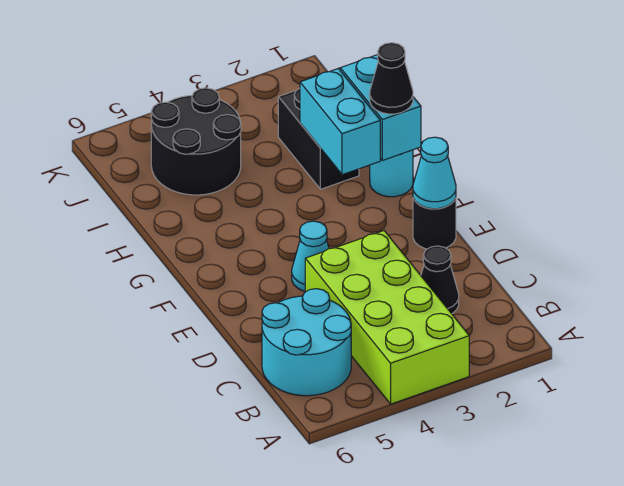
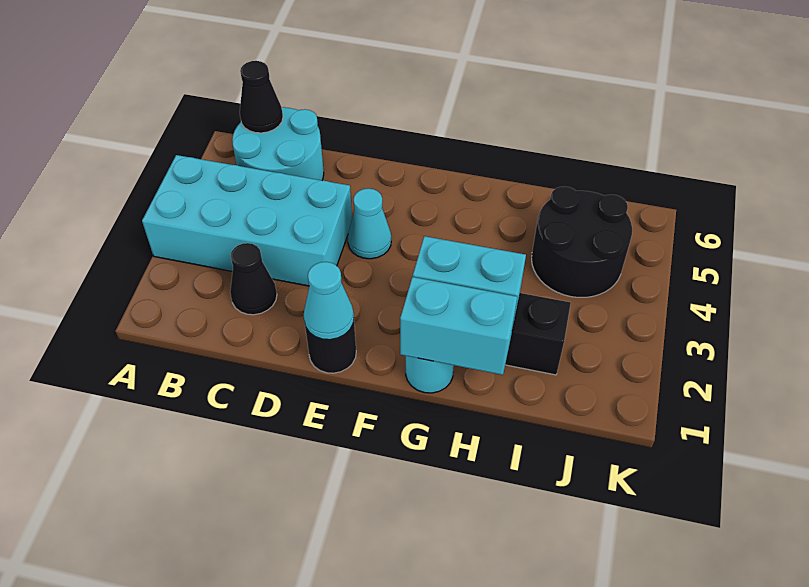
lime 2x4 brick [305,231,469,404] -> cyan 2x4 brick [142,155,352,286]
black 1x1 cone [370,43,413,114] -> black 1x1 cone moved to [240,61,283,133]

